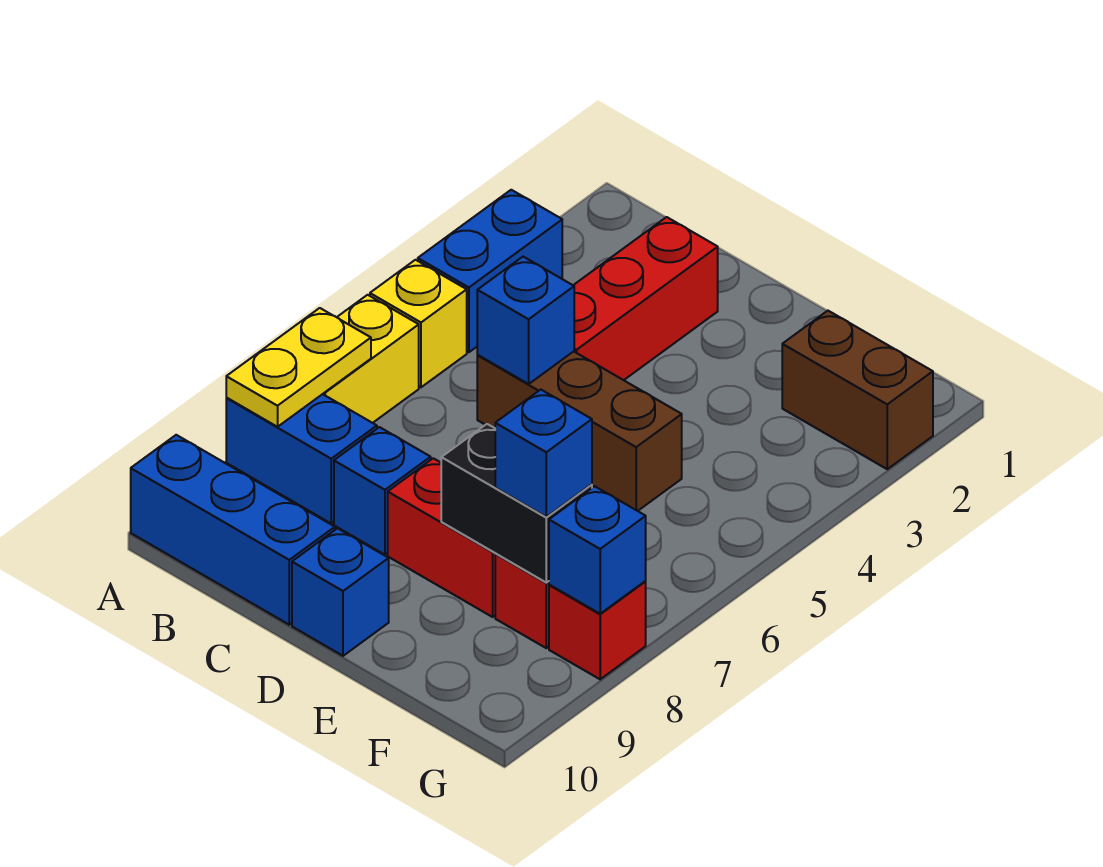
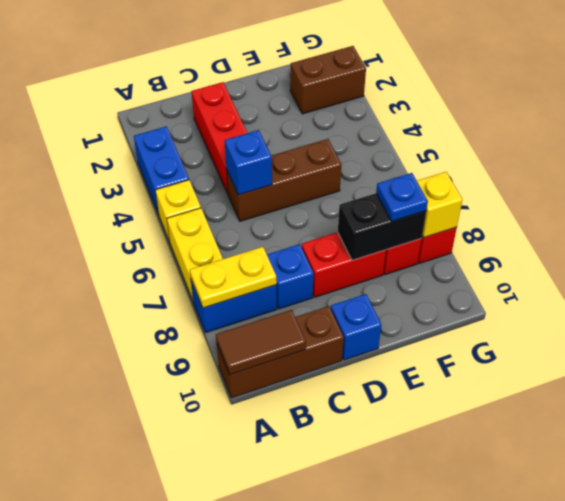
yellow 1x2 plate [226,308,371,427] -> yellow 1x2 plate turned to [190,247,277,308]
blue 1x3 brick [131,435,335,625] -> brown 1x3 brick [217,306,344,398]
none -> brown 1x2 tile [216,310,306,375]
blue 1x1 brick [495,390,592,517] -> blue 1x1 plate [376,173,428,221]
blue 1x1 brick [549,486,646,614] -> yellow 1x1 brick [417,172,463,238]

